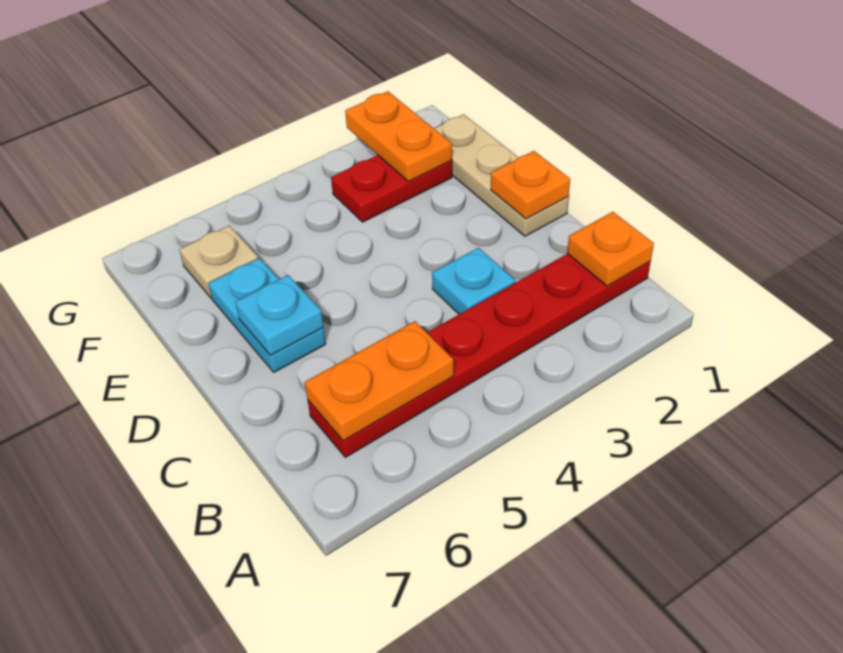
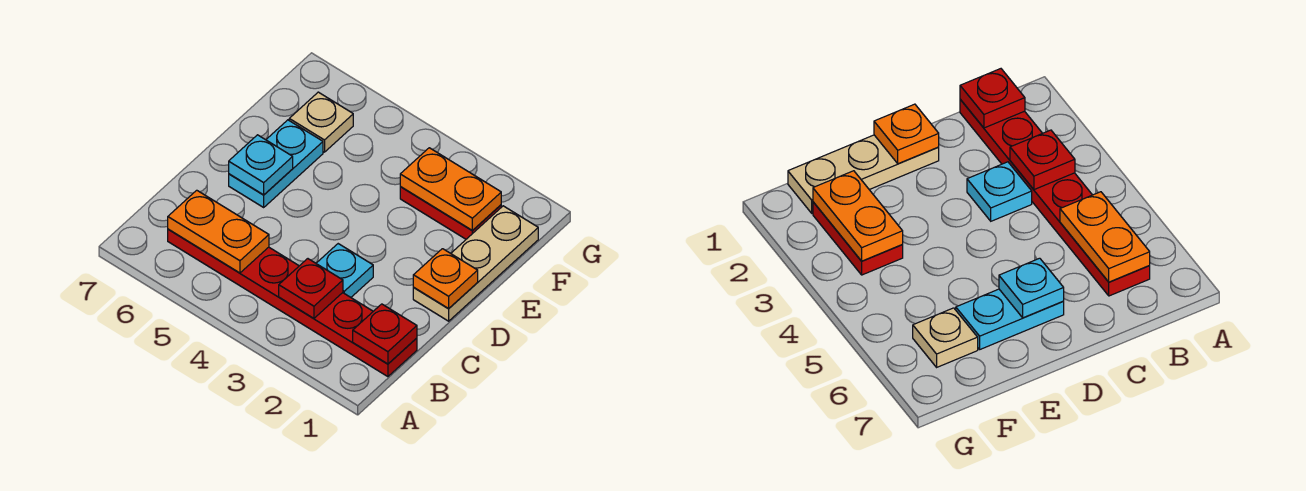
orange 1x1 plate [567,212,654,286] -> red 1x1 plate [353,304,417,364]
none -> red 1x1 plate [279,259,343,318]
orange 1x2 plate [345,91,452,182] -> orange 1x2 plate turned to [400,148,501,230]

